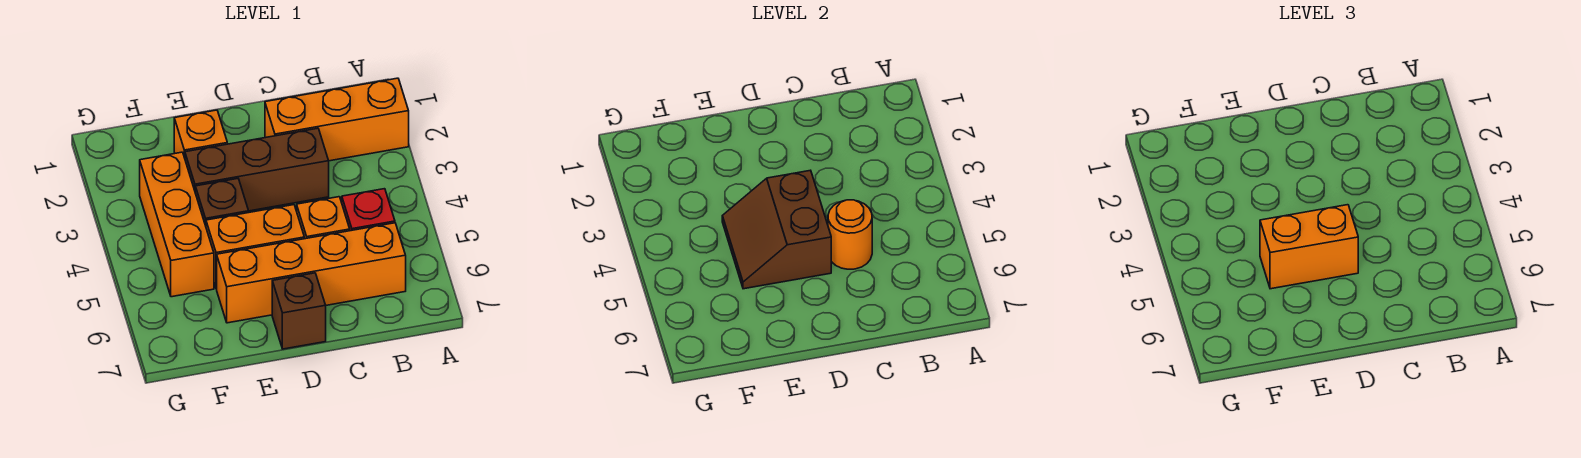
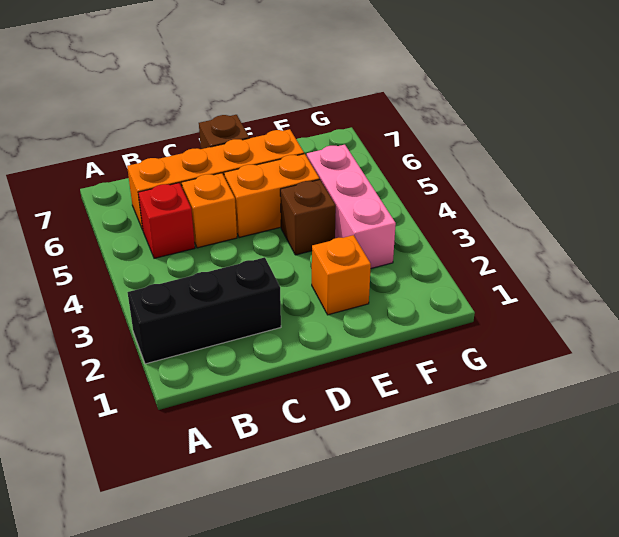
orange 1x3 brick [265,78,409,161] -> black 1x3 brick [127,257,281,364]
brown 1x3 brick [185,128,329,211] -> none
orange 1x1 round brick [828,200,872,269] -> none
brown 2x2 slope [722,170,831,289] -> none
orange 1x2 brick [1260,205,1358,289] -> none
orange 1x3 brick [140,152,214,297] -> pink 1x3 brick [307,145,396,269]

